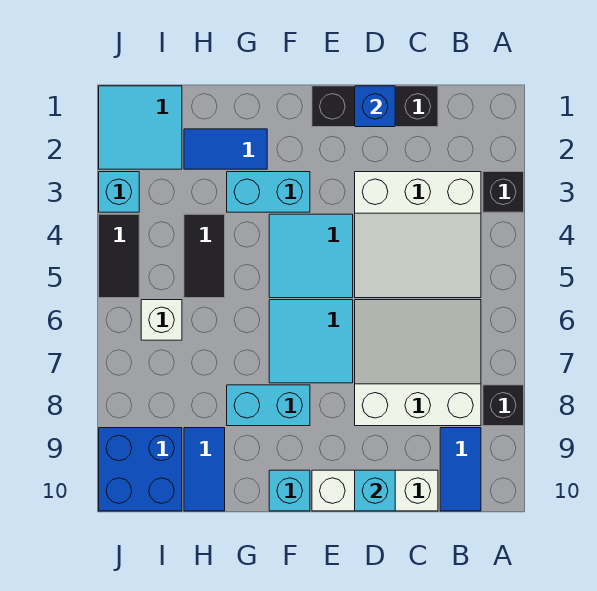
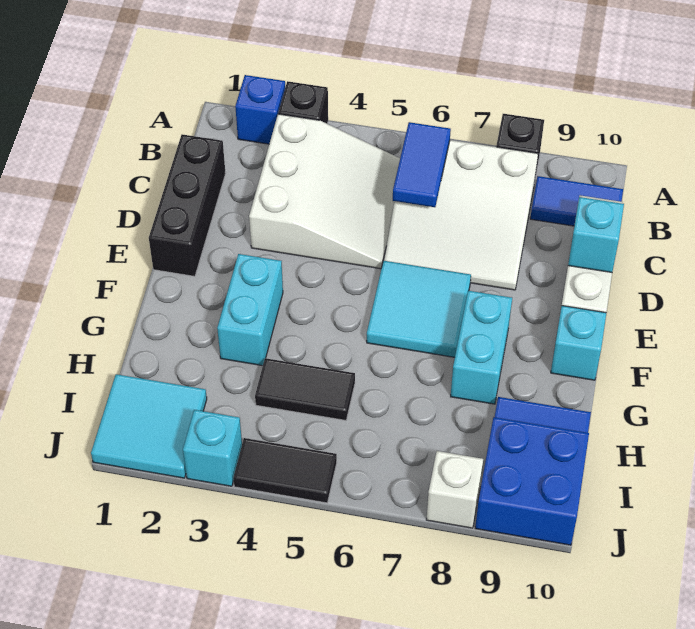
white 3x3 slope [355,300,481,426] -> white 3x3 slope turned to [384,140,538,290]
blue 1x1 brick [355,86,395,127] -> blue 1x1 brick moved to [235,75,285,144]
cyan 2x2 tile [269,214,353,298] -> none
blue 1x2 tile [184,129,267,169] -> blue 1x2 tile moved to [393,122,451,207]
white 1x1 brick [141,300,182,340] -> white 1x1 brick moved to [426,451,483,528]

